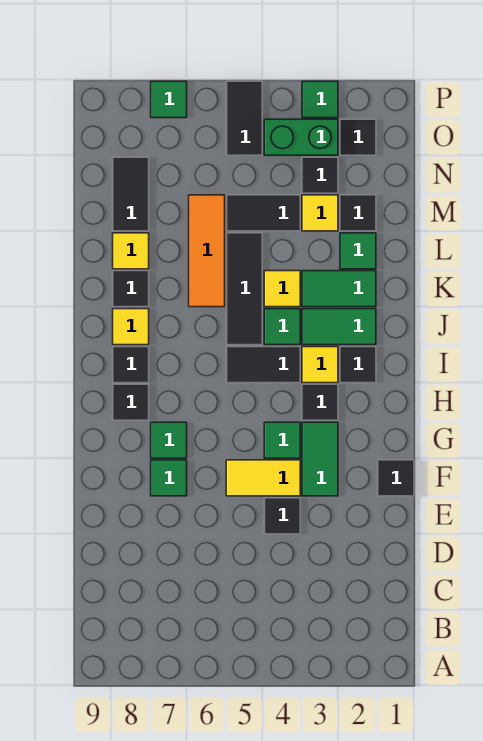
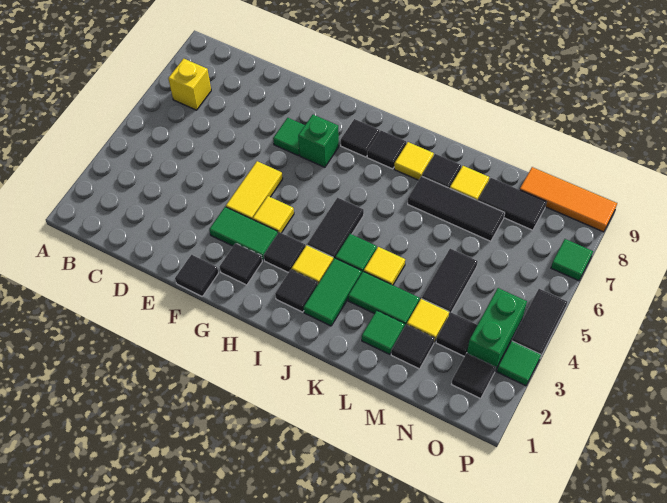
none -> yellow 1x1 brick [168,59,211,110]
black 1x1 tile [264,498,300,534] -> black 1x1 tile moved to [220,243,262,285]
green 1x1 tile [264,422,300,458] -> yellow 1x1 tile [253,196,294,233]
green 1x1 tile [151,422,187,458] -> green 1x1 brick [298,115,339,167]
black 1x3 tile [226,233,262,345] -> black 1x3 tile moved to [408,176,505,241]
green 1x2 tile [302,271,376,307] -> green 1x2 tile turned to [348,271,420,327]
orange 1x3 tile [189,195,225,307] -> orange 1x3 tile moved to [520,167,617,232]
black 1x2 tile [226,81,262,155] -> black 1x2 tile turned to [512,289,567,357]

